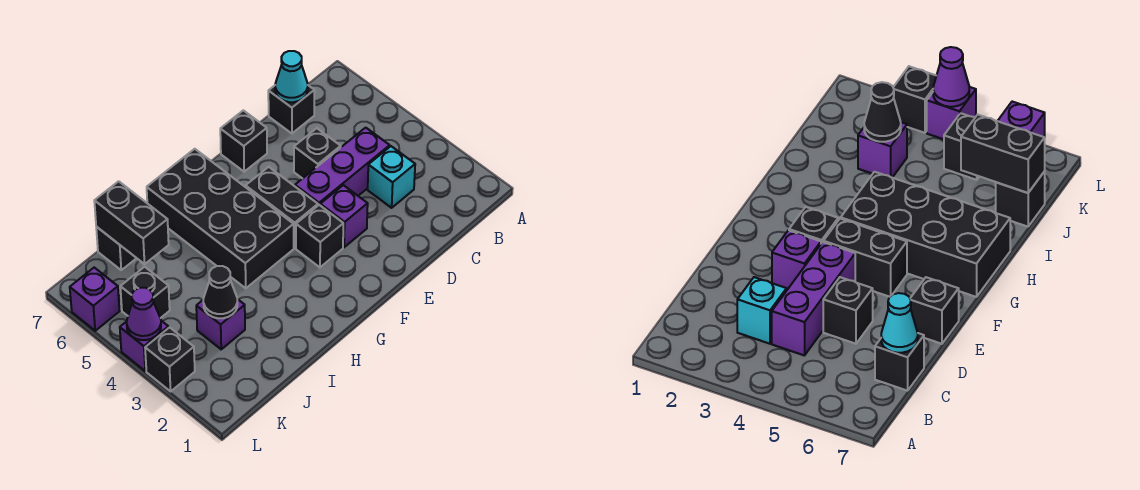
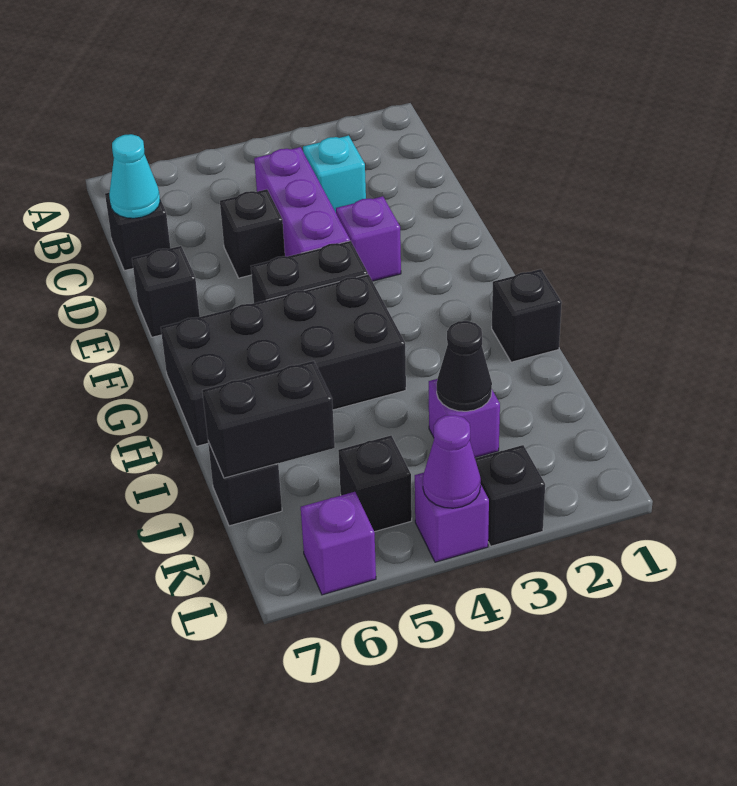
black 1x1 brick [296,205,343,267] -> black 1x1 brick moved to [492,269,562,362]

